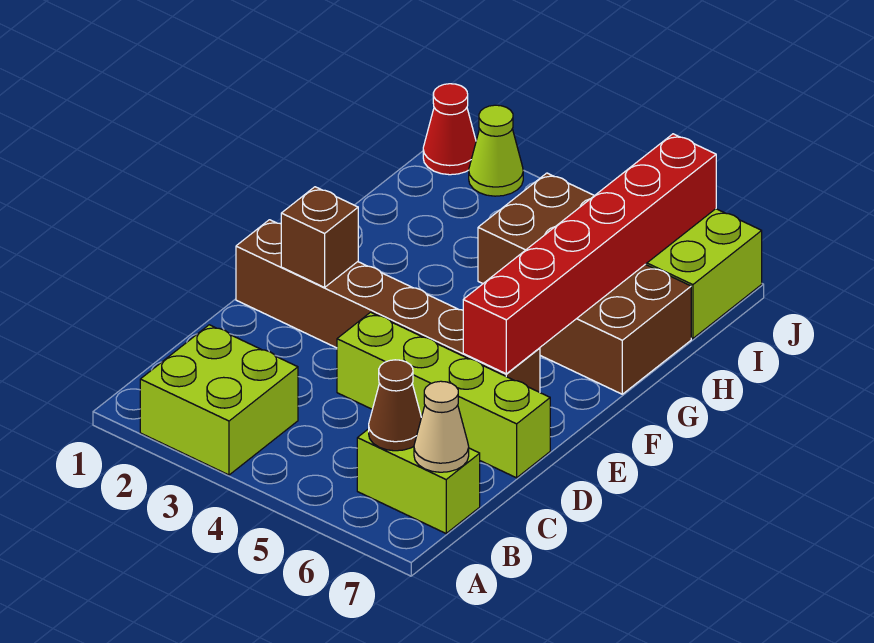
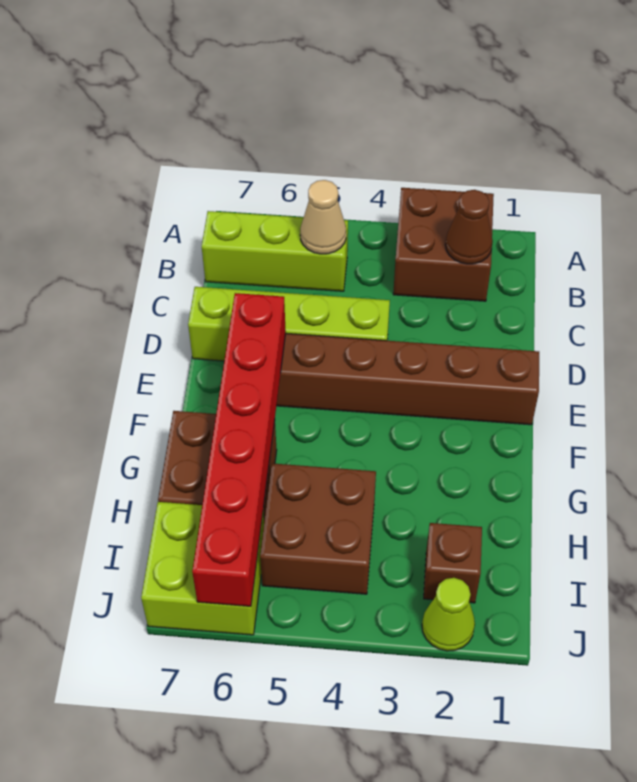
lime 2x2 brick [140,325,298,475] -> brown 2x2 brick [393,188,494,301]
lime 1x2 brick [357,429,480,533] -> lime 1x3 brick [202,211,348,291]
brown 1x1 cone [369,360,421,451] -> brown 1x1 cone moved to [445,190,493,264]
tan 1x1 cone [414,381,469,472] -> tan 1x1 cone moved to [300,180,346,254]
brown 1x1 brick [281,187,358,287] -> brown 1x1 brick moved to [424,523,482,603]
red 1x1 cone [423,84,476,175] -> none

